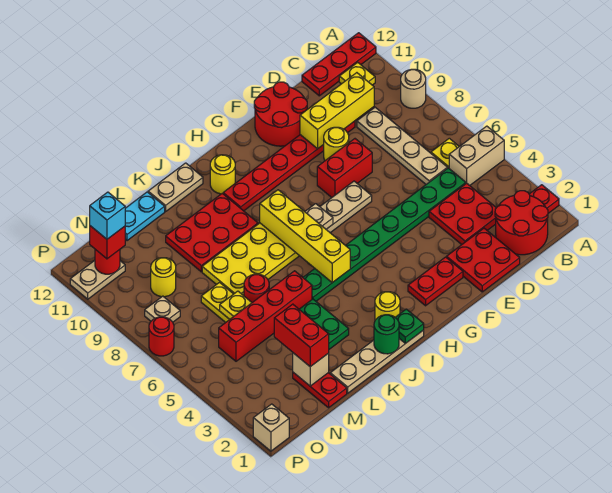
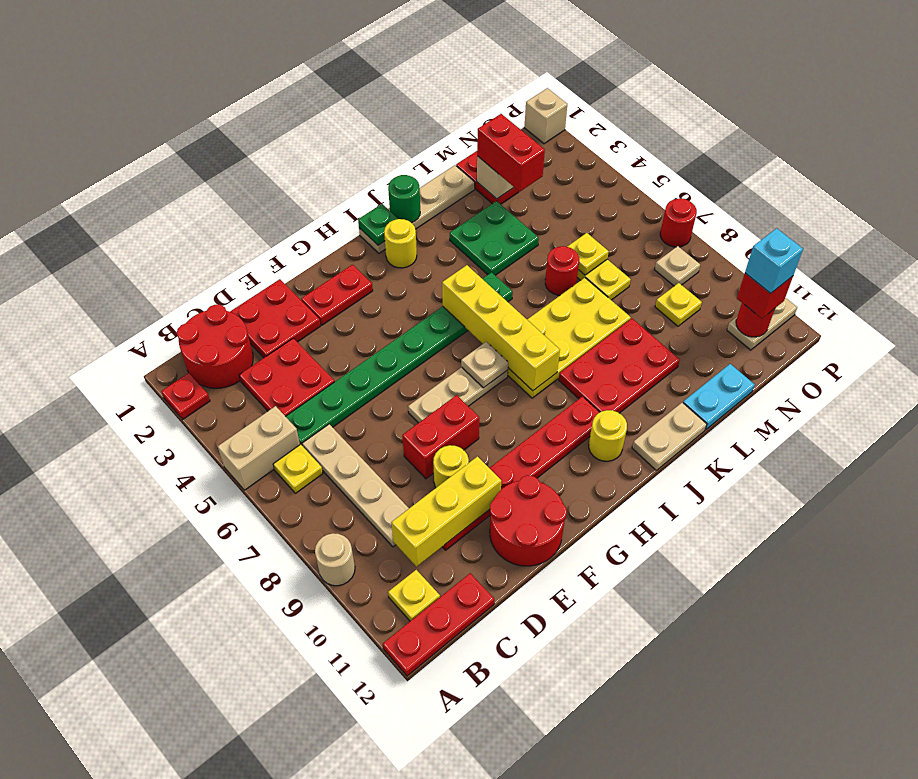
red 1x4 brick [219,271,312,361] -> none
yellow 1x1 round brick [151,258,176,297] -> yellow 1x1 plate [655,283,702,326]

